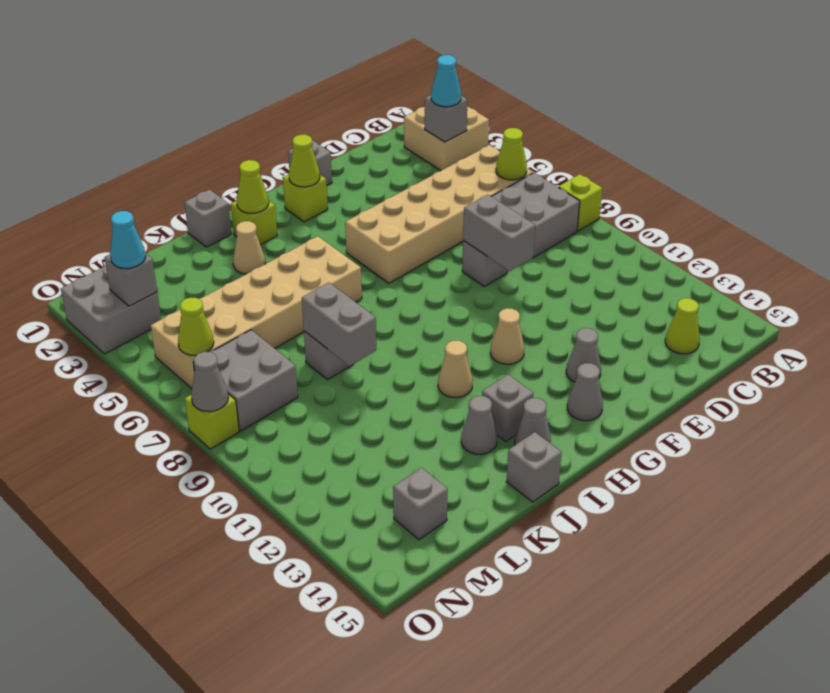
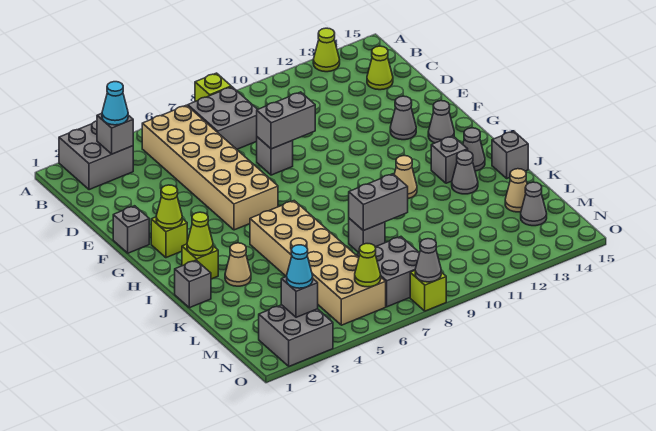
tan 2x2 brick [404,106,489,171] -> grey 2x2 brick [59,121,133,190]
lime 1x1 cone [496,128,527,180] -> lime 1x1 cone moved to [313,28,340,72]
tan 1x1 cone [491,308,524,364] -> tan 1x1 cone moved to [505,169,527,212]
grey 1x1 brick [393,468,448,540] -> grey 1x1 cone [521,182,547,226]

